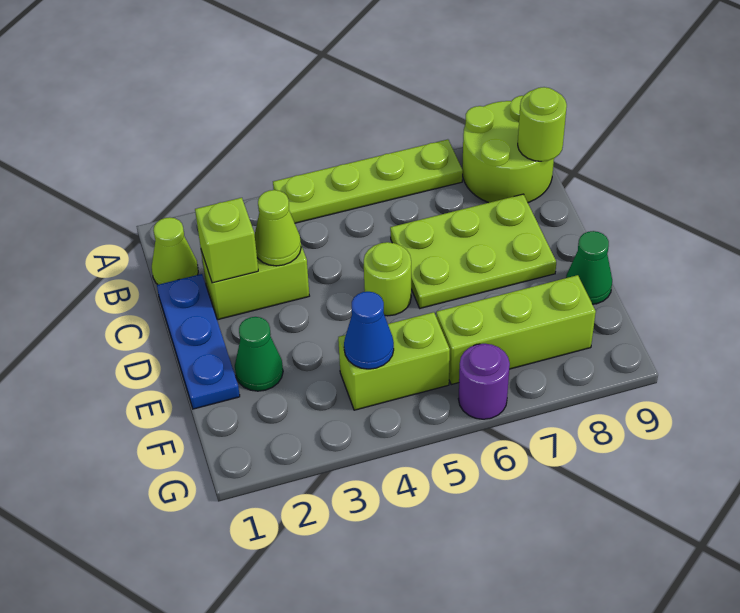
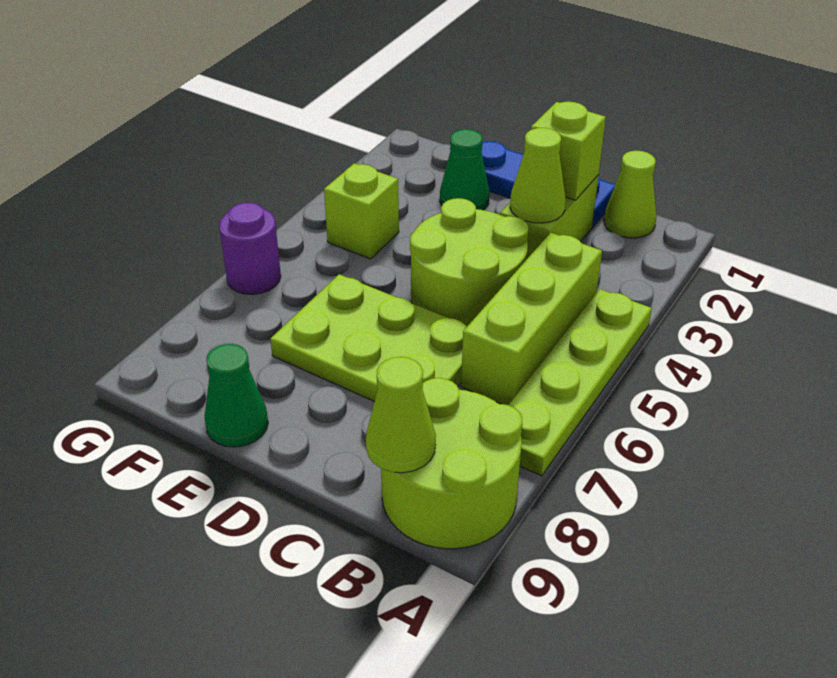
lime 1x1 round brick [518,87,567,161] -> lime 1x1 cone [366,357,436,473]
lime 2x3 plate [390,194,556,308] -> lime 2x3 plate turned to [270,274,467,402]
lime 1x1 round brick [364,242,411,316] -> lime 2x2 round brick [410,198,528,326]
lime 1x2 brick [338,312,450,410] -> lime 1x1 brick [324,163,399,259]
blue 1x1 cone [344,292,394,369] -> none
lime 1x3 brick [436,275,596,385] -> lime 1x3 brick moved to [461,233,602,405]

